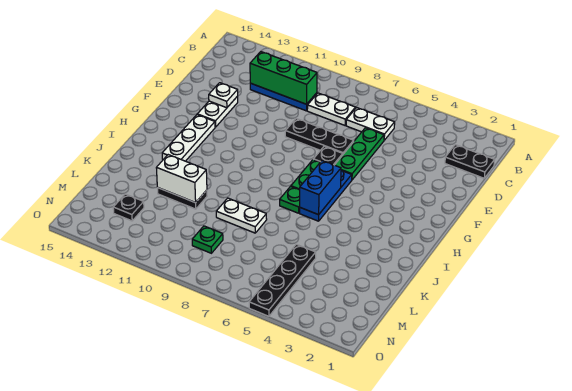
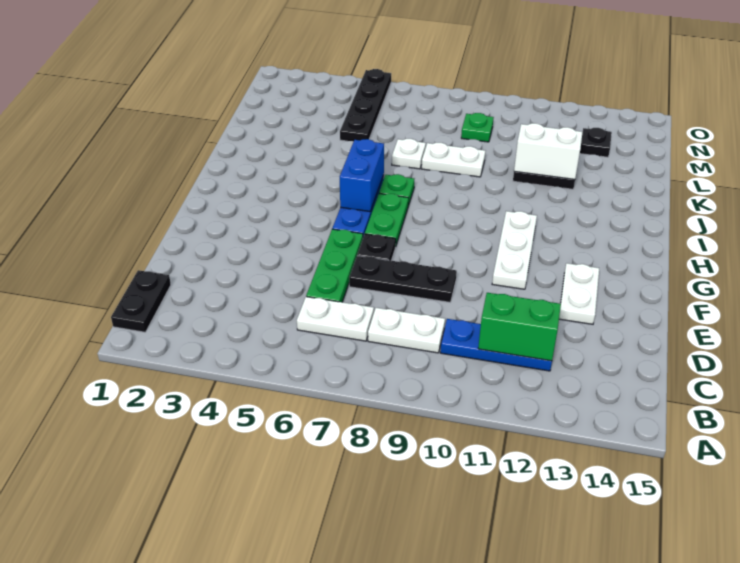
black 1x2 plate [445,145,494,178] -> black 1x2 plate turned to [111,270,171,332]
green 1x3 brick [250,52,317,104] -> green 1x2 brick [478,293,561,361]
white 1x1 plate [209,83,238,108] -> white 1x1 plate moved to [392,139,426,169]
white 1x3 plate [162,115,215,161] -> white 1x3 plate moved to [492,211,537,289]

